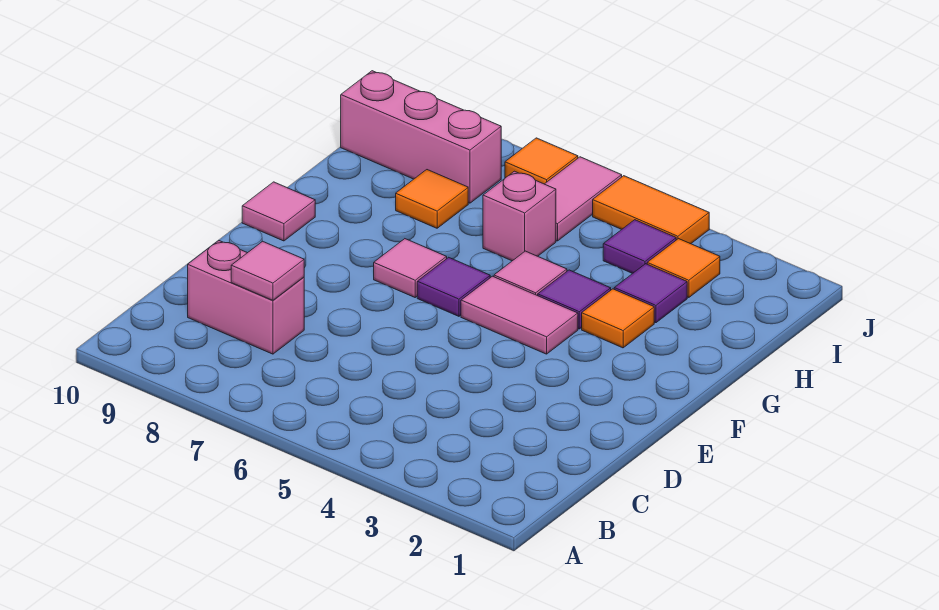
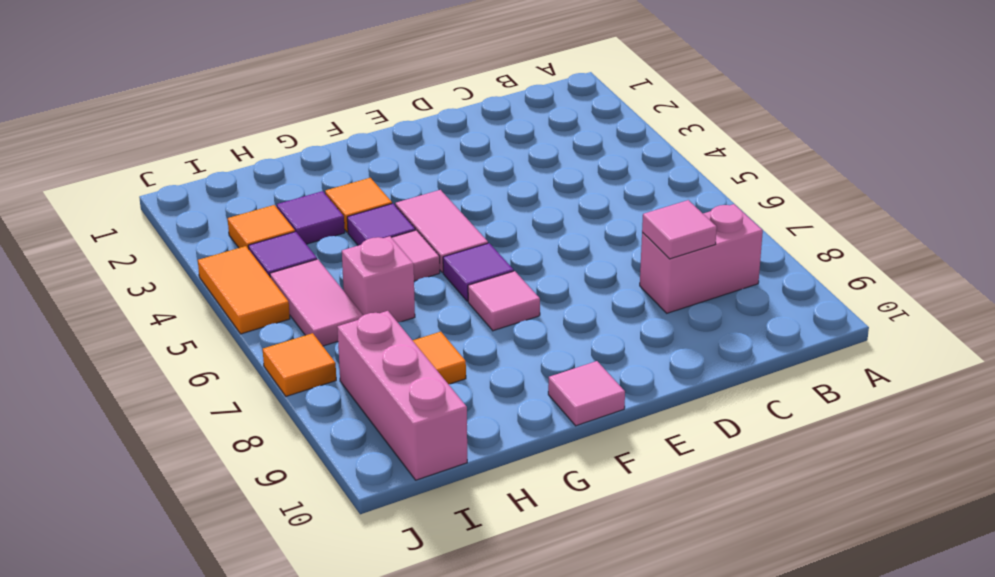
pink 1x2 brick [188,241,304,354] -> pink 1x2 brick turned to [640,204,763,313]
pink 1x2 tile [545,157,622,241] -> pink 1x2 tile turned to [270,259,363,346]

